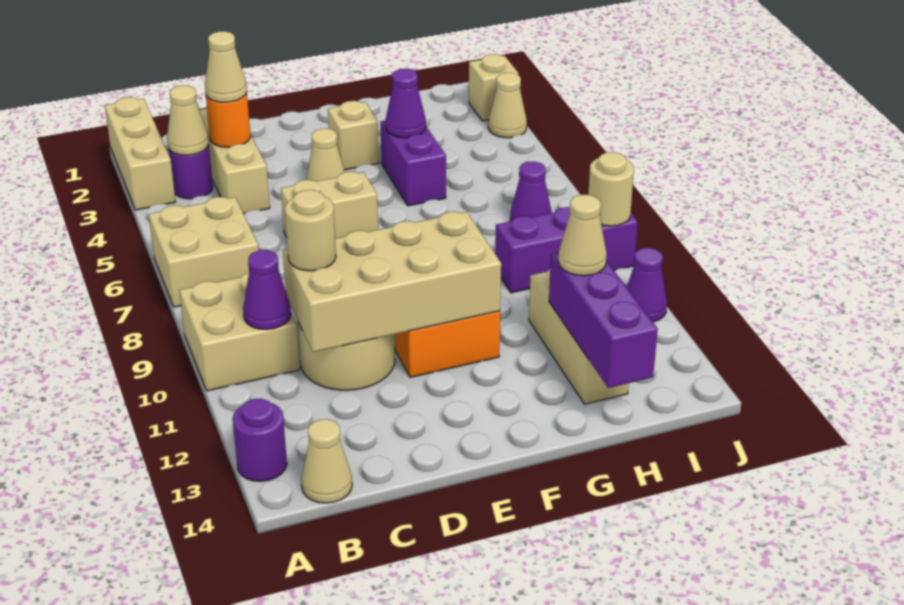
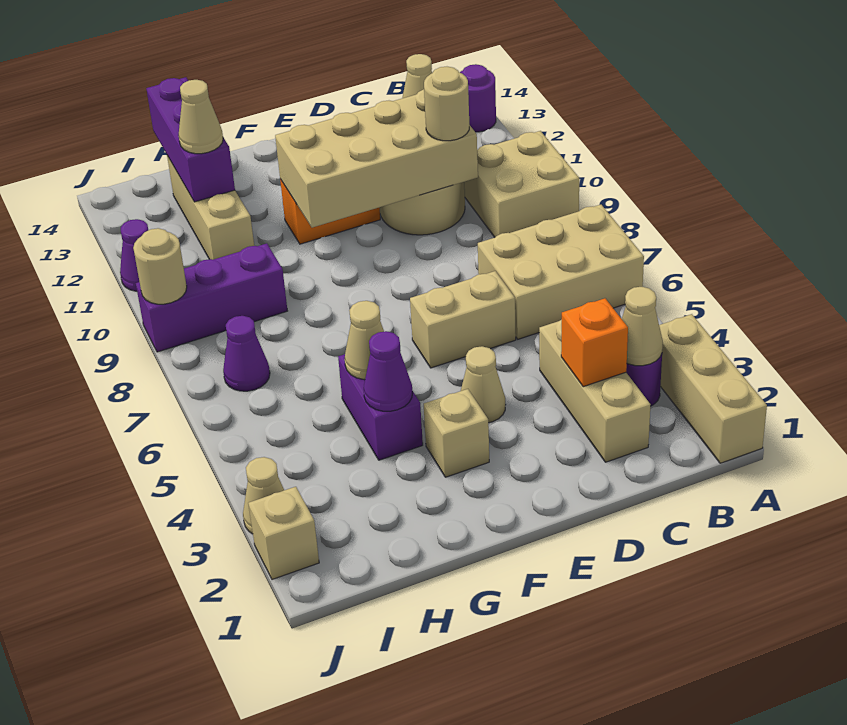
tan 2x2 brick [149,197,259,307] -> tan 2x3 brick [478,205,644,339]
purple 1x1 cone [243,250,291,330] -> none
orange 1x1 round brick [206,93,251,147] -> orange 1x1 brick [561,298,628,387]
tan 1x1 cone [205,31,247,102] -> tan 1x1 cone moved to [345,301,384,380]

